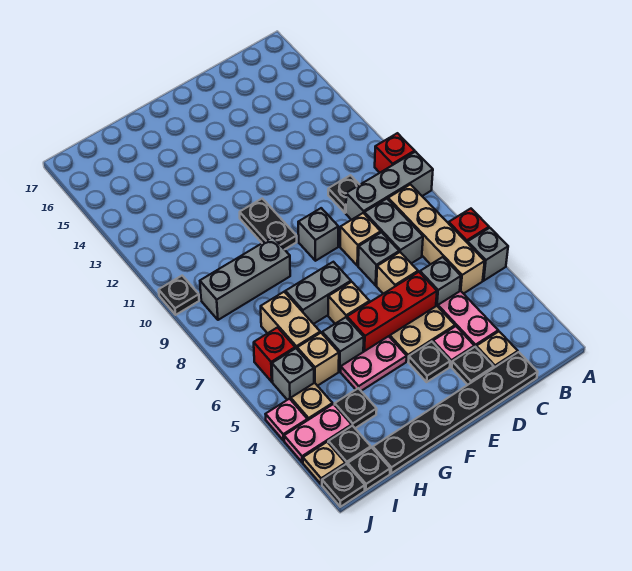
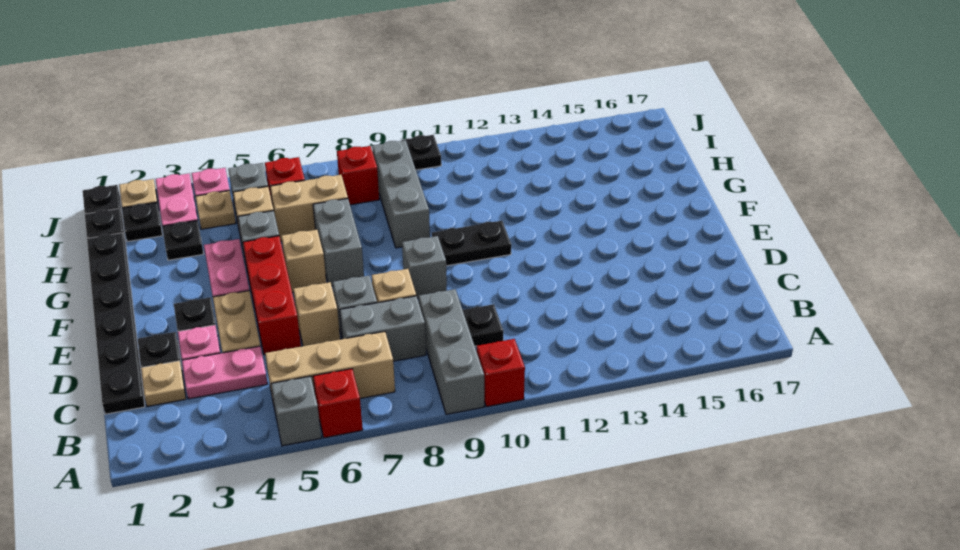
tan 1x4 brick [388,184,485,294] -> tan 1x3 brick [265,331,395,409]
grey 1x1 brick [420,257,461,306] -> none
none -> red 1x1 brick [337,146,379,205]

